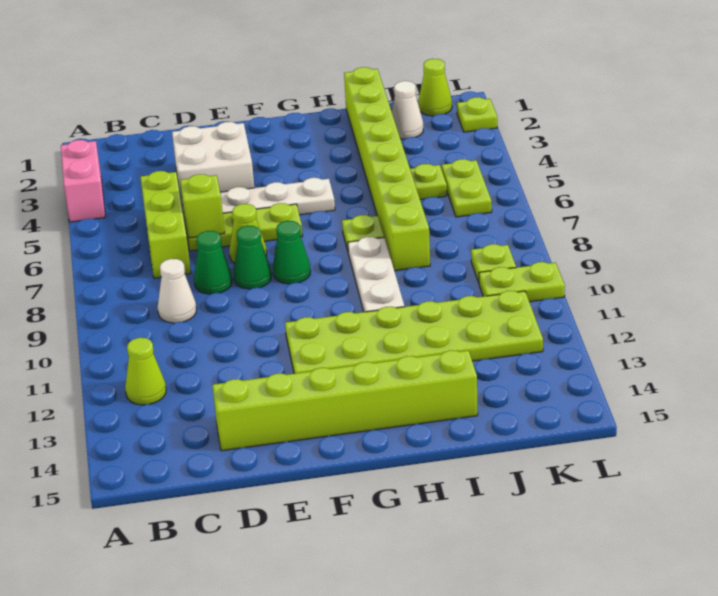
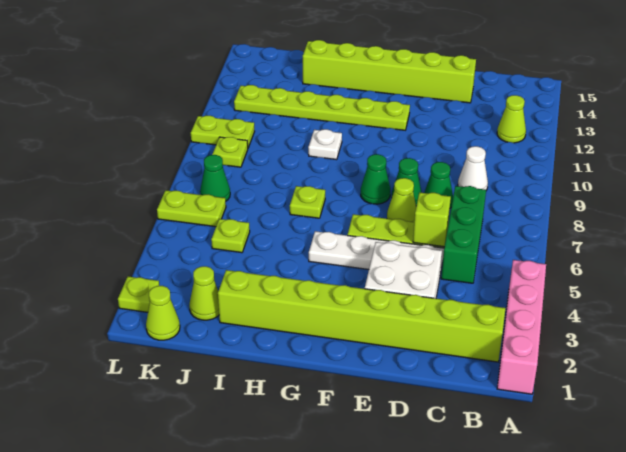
pink 1x2 brick [61,140,105,222] -> pink 1x4 brick [497,260,546,394]
lime 1x3 brick [140,171,191,278] -> green 1x3 brick [441,186,486,283]
lime 2x6 plate [285,291,543,374] -> lime 1x6 plate [234,85,410,130]
white 1x3 plate [348,237,405,312] -> white 1x1 plate [308,129,342,160]
lime 1x8 brick [344,67,430,271] -> lime 1x8 brick turned to [218,270,505,362]
white 1x1 cone [392,81,423,139] -> lime 1x1 cone [189,266,219,320]
lime 1x2 plate [442,159,492,217] -> lime 1x2 plate turned to [157,190,226,227]
none -> green 1x1 cone [200,155,230,201]

